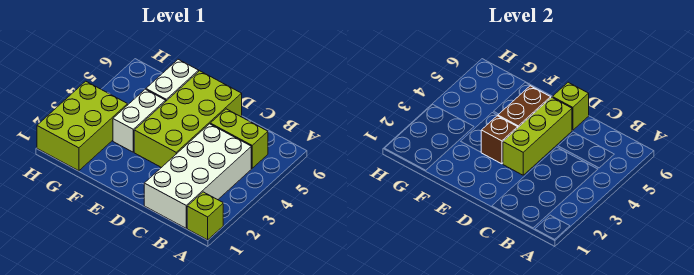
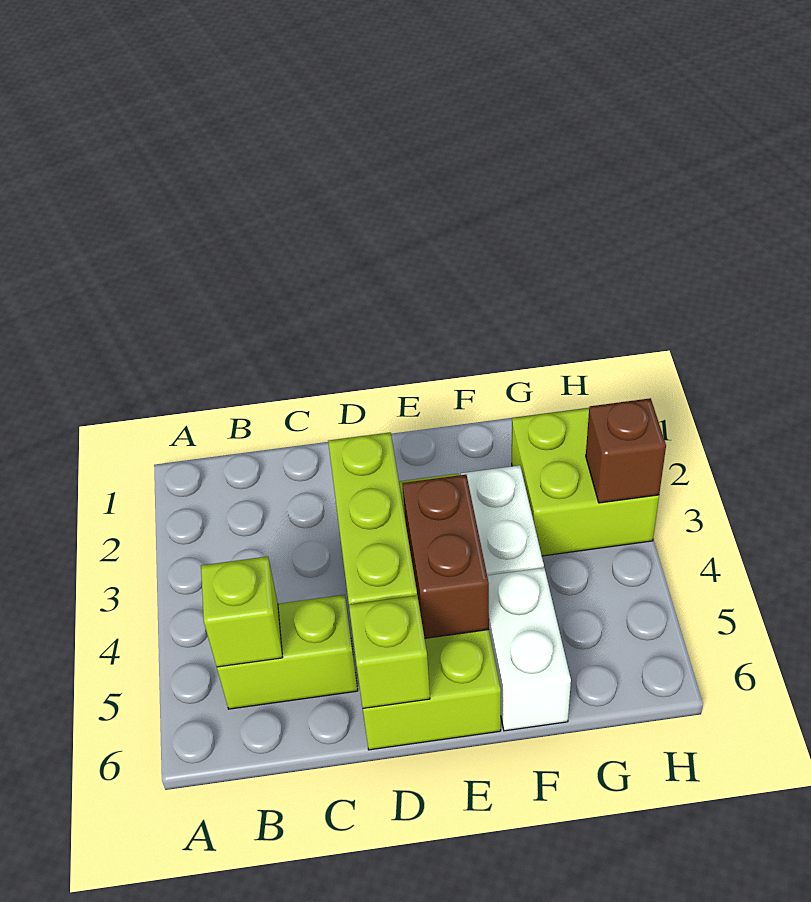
lime 1x1 brick [187,192,223,240] -> lime 1x1 brick moved to [201,556,283,667]
white 2x4 brick [144,124,251,228] -> none
brown 1x1 brick [481,116,518,164] -> brown 1x1 brick moved to [586,398,666,503]
lime 2x3 brick [37,81,128,171] -> lime 2x2 brick [512,408,659,556]

